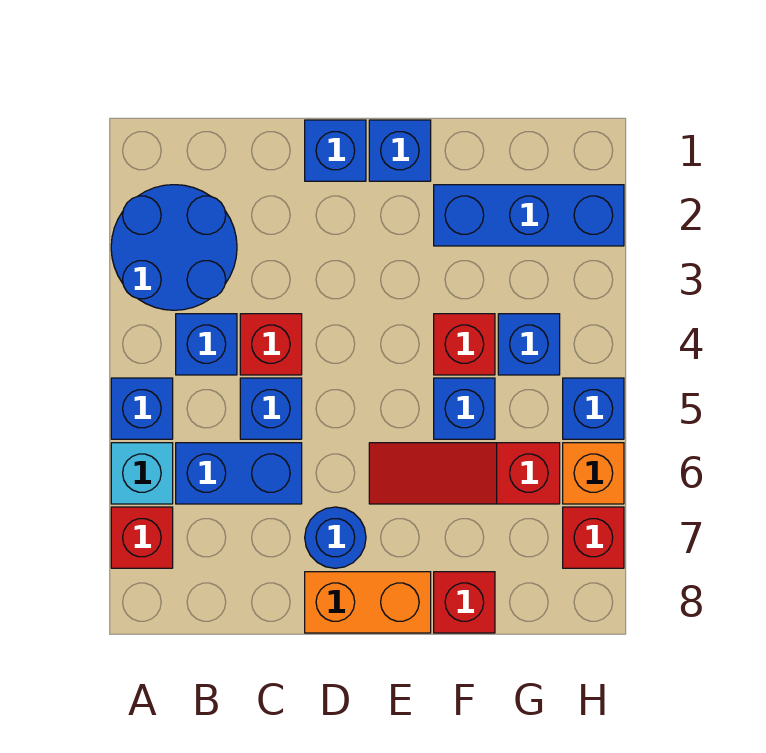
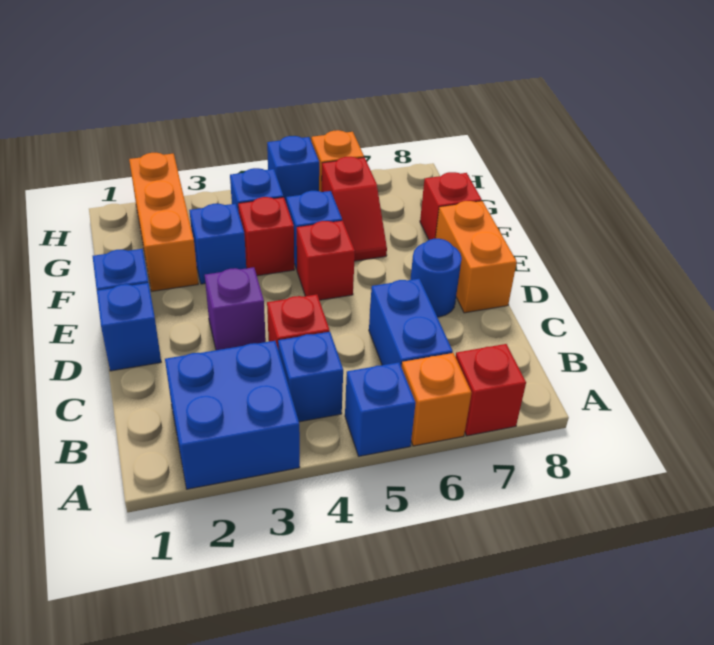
blue 2x2 round brick [111,185,237,310] -> blue 2x2 brick [165,341,300,489]
cyan 1x1 brick [111,443,173,504] -> orange 1x1 brick [402,353,471,446]
blue 1x1 brick [240,378,302,439] -> blue 1x1 brick moved to [189,204,246,284]
none -> purple 1x1 brick [205,267,266,350]
red 1x3 slope [369,443,560,504] -> red 1x2 slope [322,157,387,261]
blue 1x3 brick [434,185,624,246] -> orange 1x3 brick [129,153,198,291]
red 1x1 brick [563,507,624,568] -> red 1x1 brick moved to [297,221,355,300]

